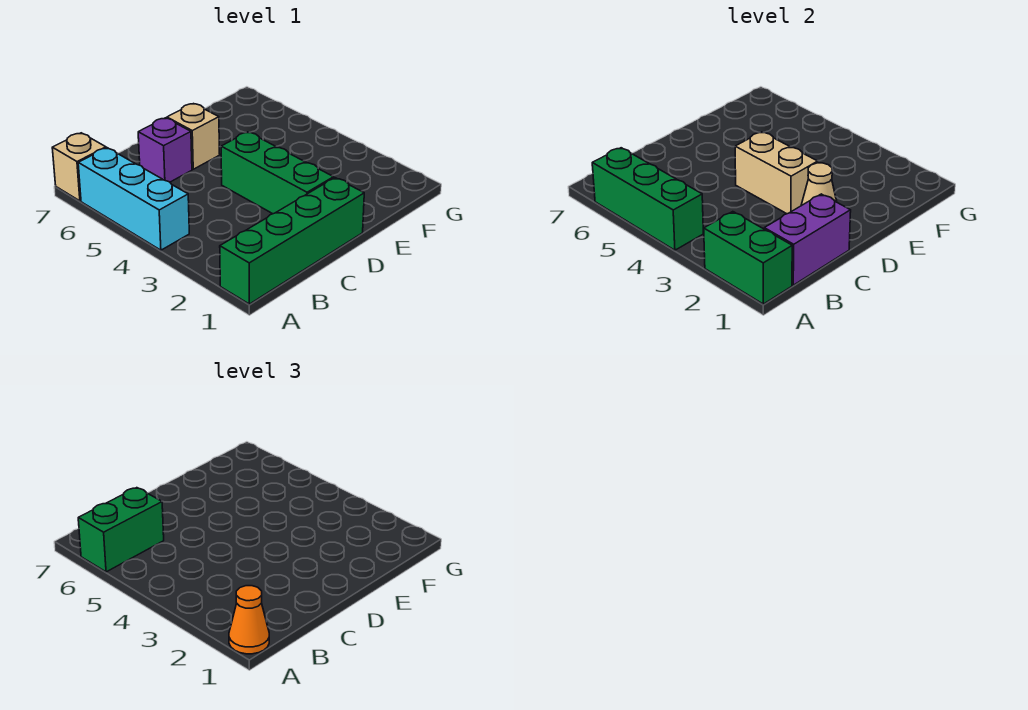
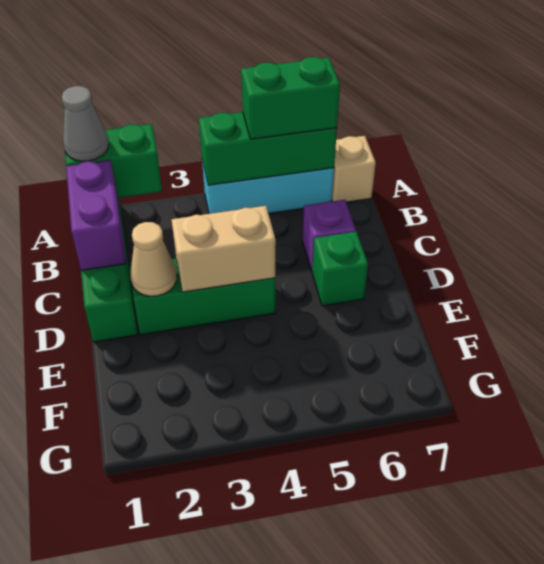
orange 1x1 cone [229,586,269,654] -> grey 1x1 cone [62,86,109,161]
green 1x2 brick [78,488,164,572] -> green 1x2 brick turned to [241,57,340,139]
tan 1x1 brick [167,104,220,169] -> green 1x1 brick [312,232,368,306]

